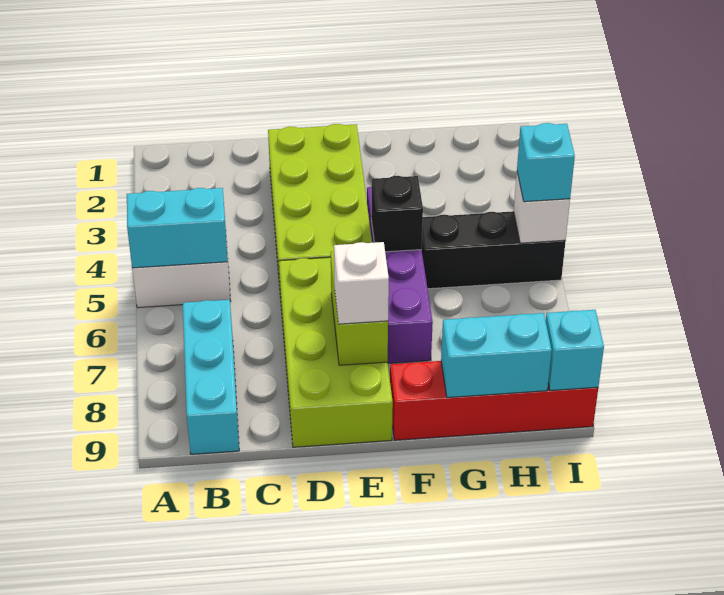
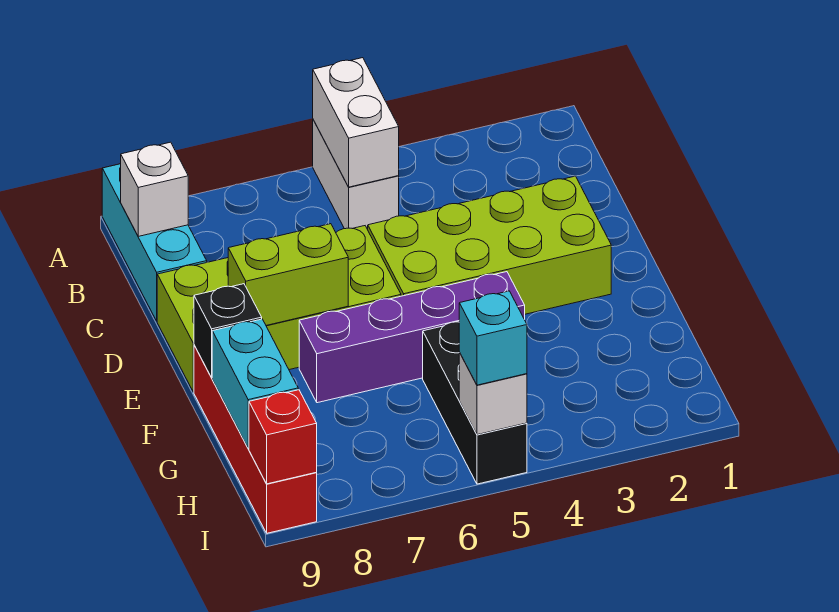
cyan 1x2 brick [127,188,228,268] -> white 1x2 brick [313,58,399,187]
cyan 1x3 brick [183,300,239,454] -> cyan 1x3 brick turned to [102,164,207,321]
white 1x1 brick [334,242,389,324] -> white 1x1 brick moved to [121,142,188,236]
black 1x1 brick [371,176,423,252] -> black 1x1 brick moved to [194,284,262,378]
cyan 1x1 brick [546,310,604,391] -> red 1x1 brick [249,390,317,484]

